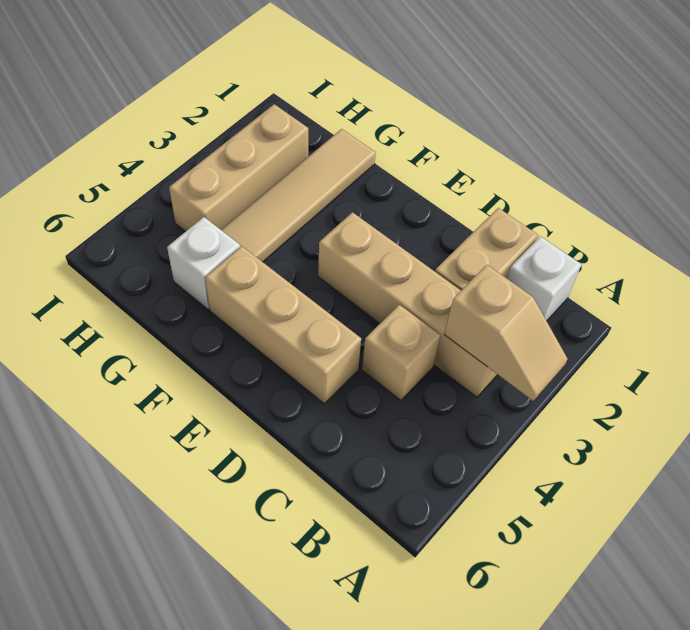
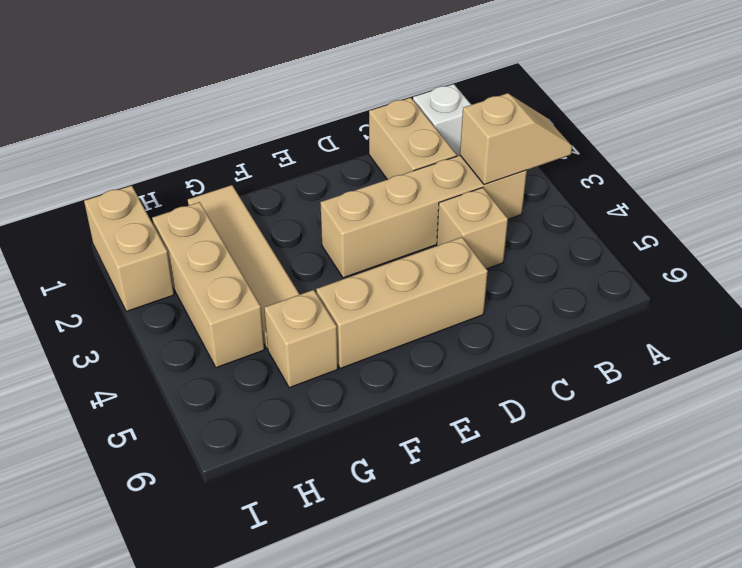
white 1x1 brick [167,217,240,310] -> tan 1x1 brick [264,290,338,388]
none -> tan 1x2 brick [84,186,174,311]

